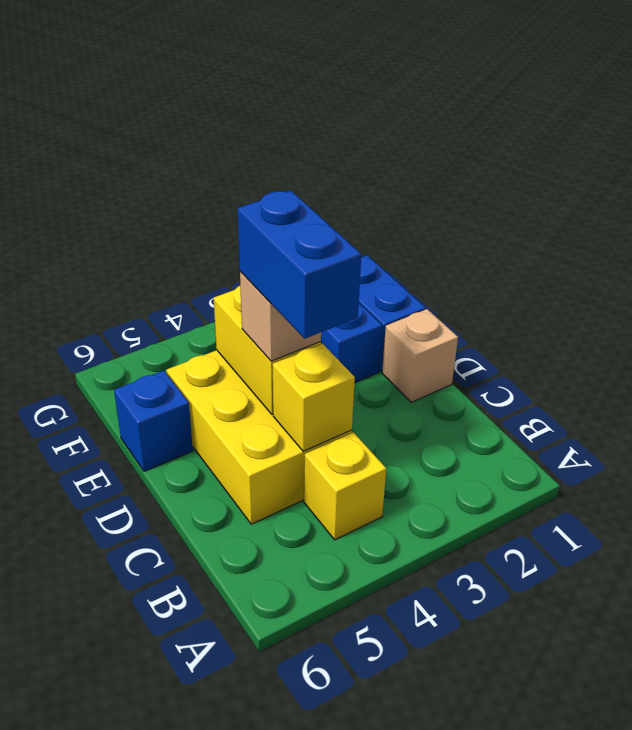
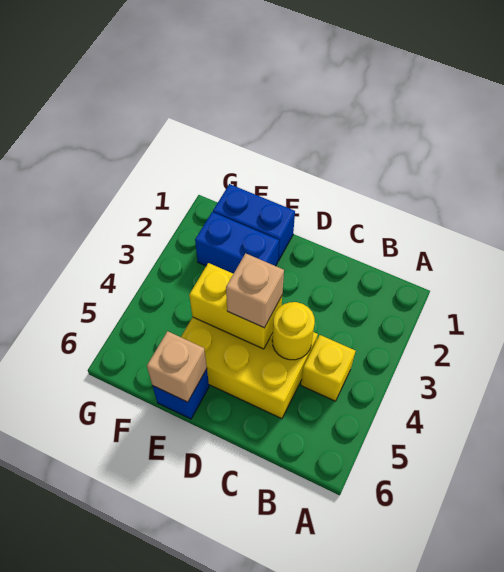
yellow 1x1 brick [273,344,355,451] -> yellow 1x1 round brick [272,302,315,360]
blue 1x2 brick [238,191,361,339] -> none
tan 1x1 brick [382,309,458,402] -> tan 1x1 brick moved to [147,331,207,402]

